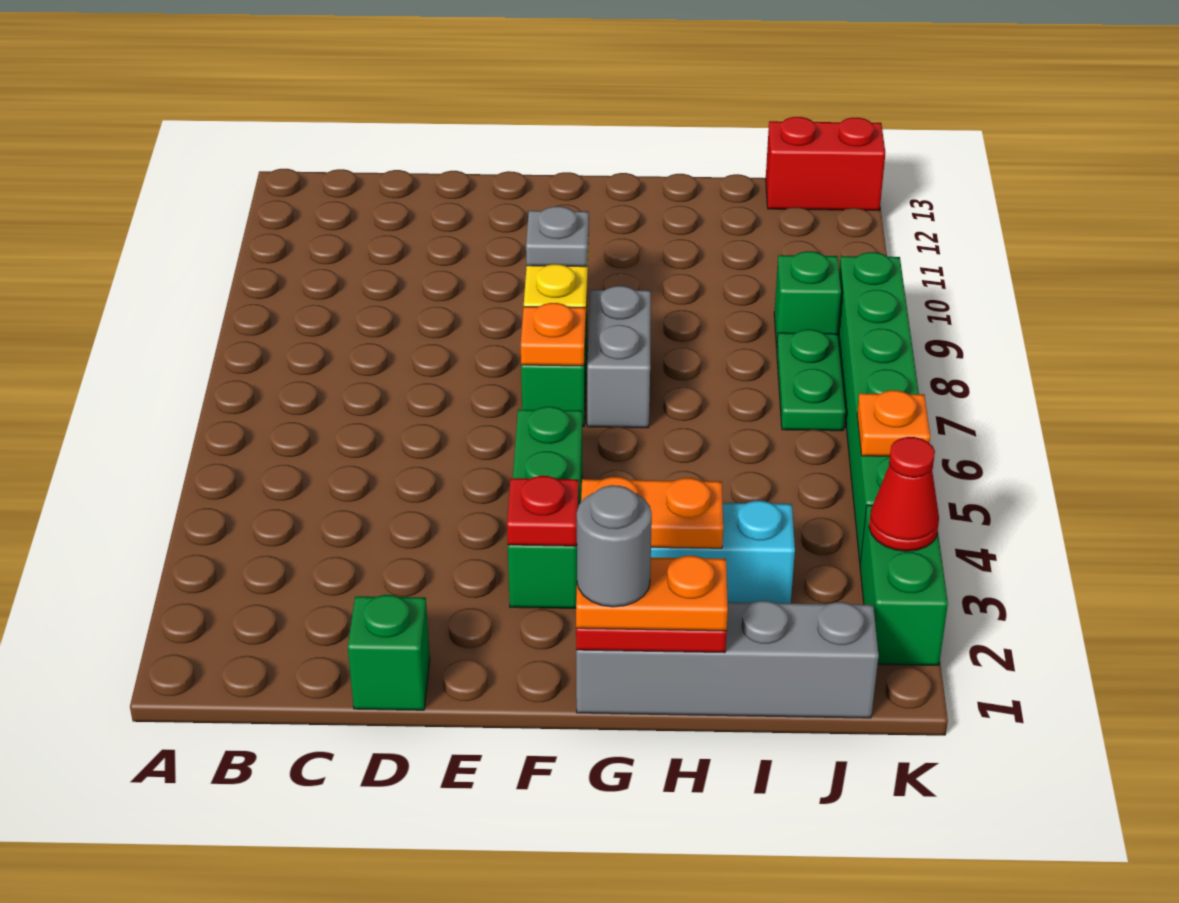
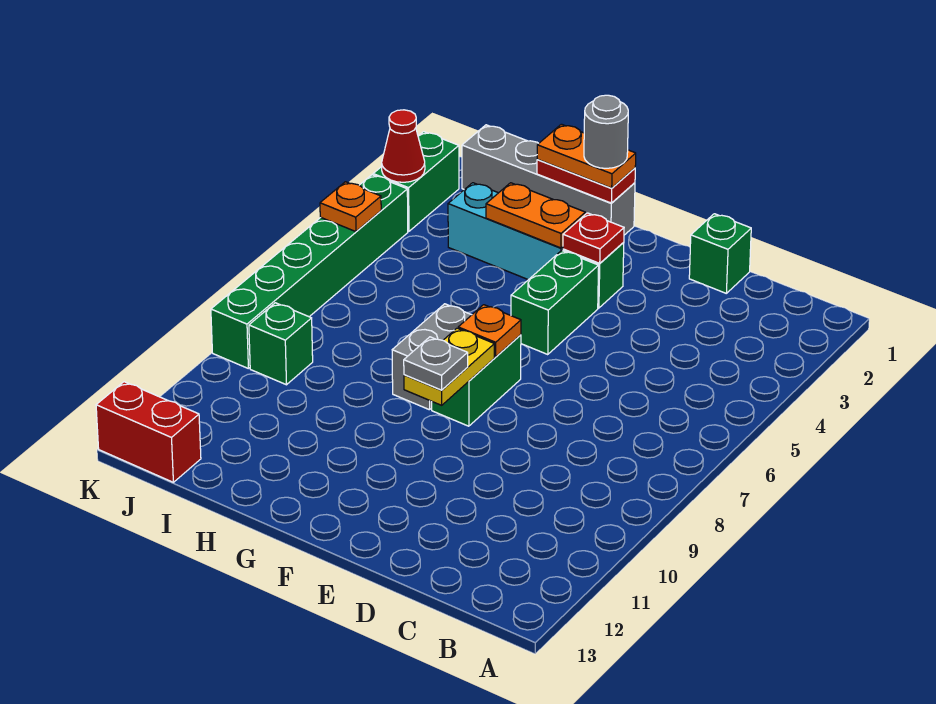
green 1x2 plate [777,329,845,431] -> none

